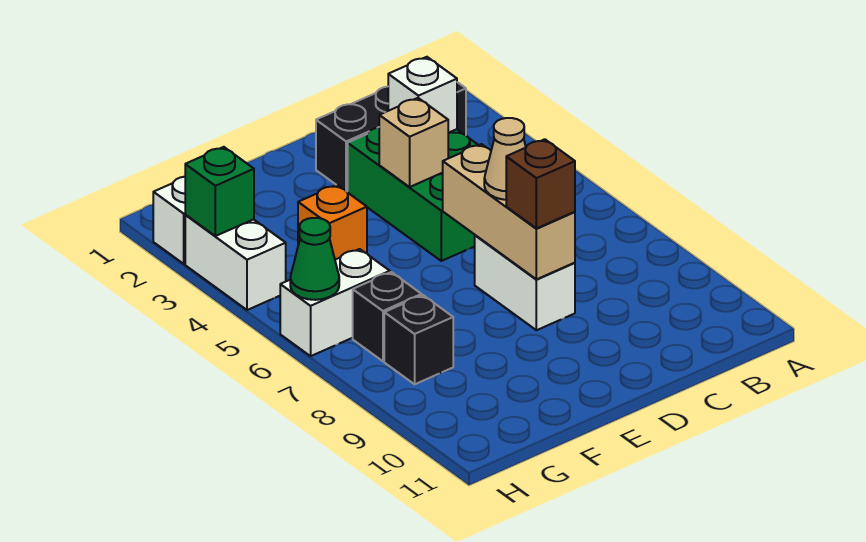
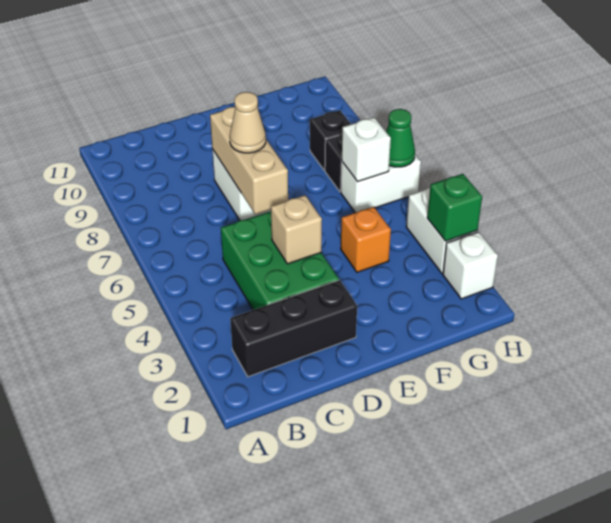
white 1x1 brick [388,57,457,133] -> white 1x1 brick moved to [342,117,391,182]
brown 1x1 brick [506,139,575,229] -> none

